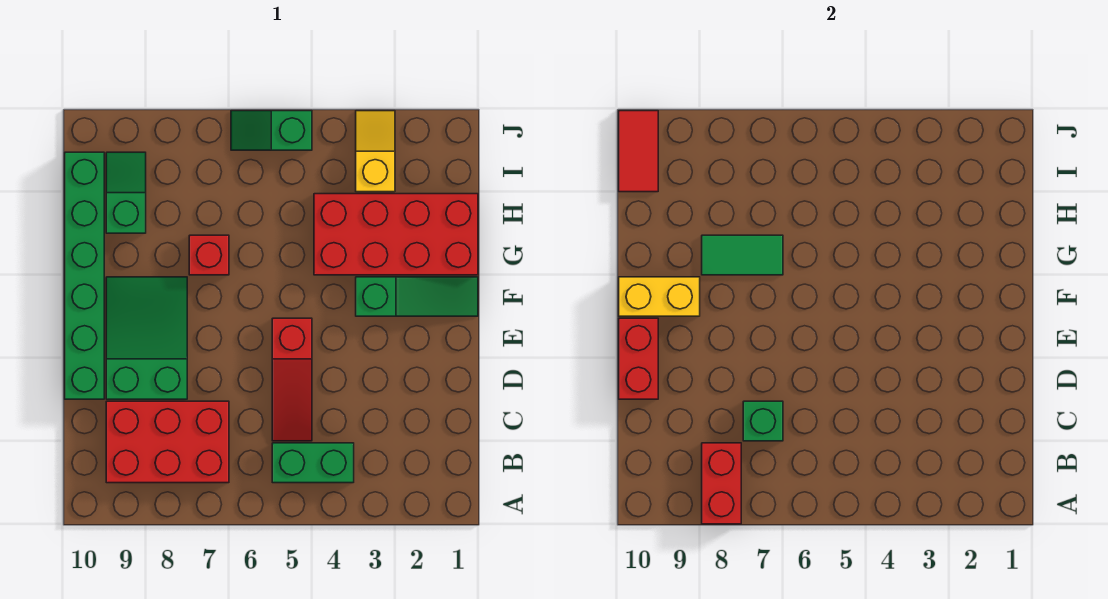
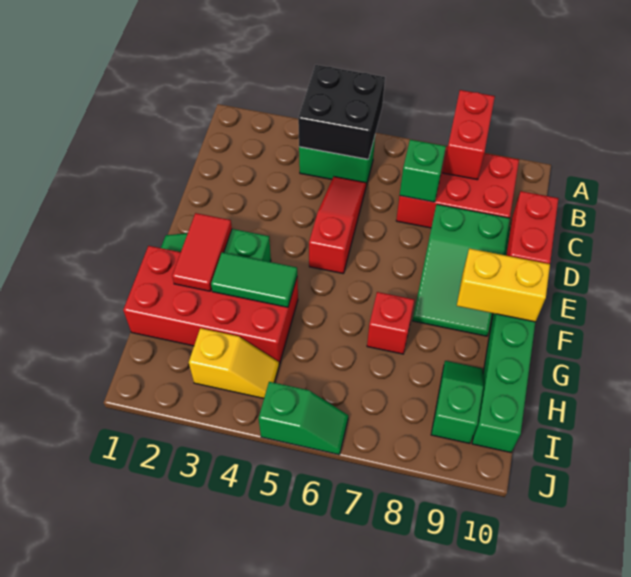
none -> black 2x2 brick [298,65,385,159]
green 1x2 tile [702,235,783,275] -> green 1x2 tile moved to [211,252,297,307]
green 1x2 slope [106,152,146,233] -> green 1x2 slope turned to [431,361,483,444]
yellow 1x2 slope [356,111,395,192] -> yellow 1x2 slope turned to [189,328,279,398]
red 1x2 tile [619,111,658,192] -> red 1x2 tile moved to [172,213,232,291]

